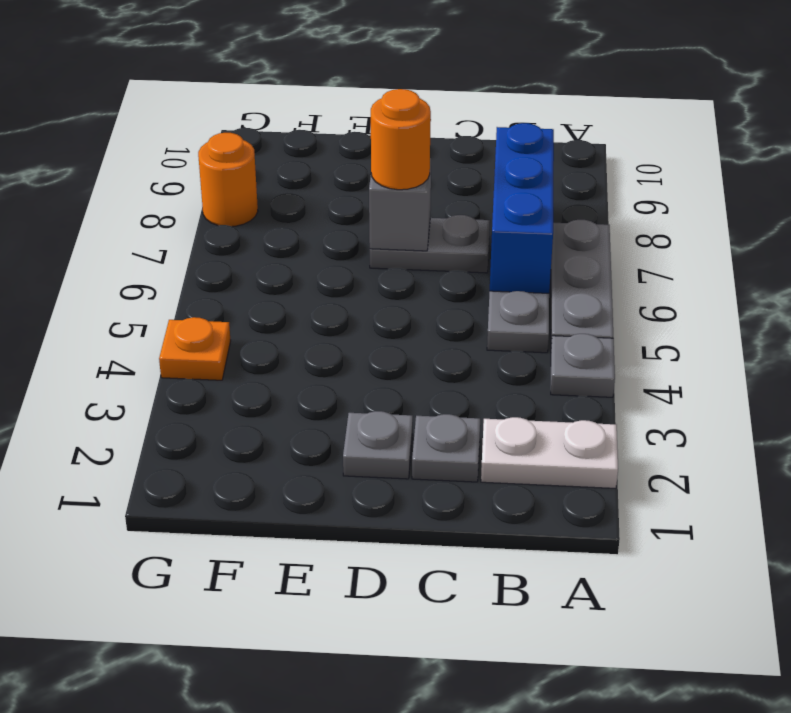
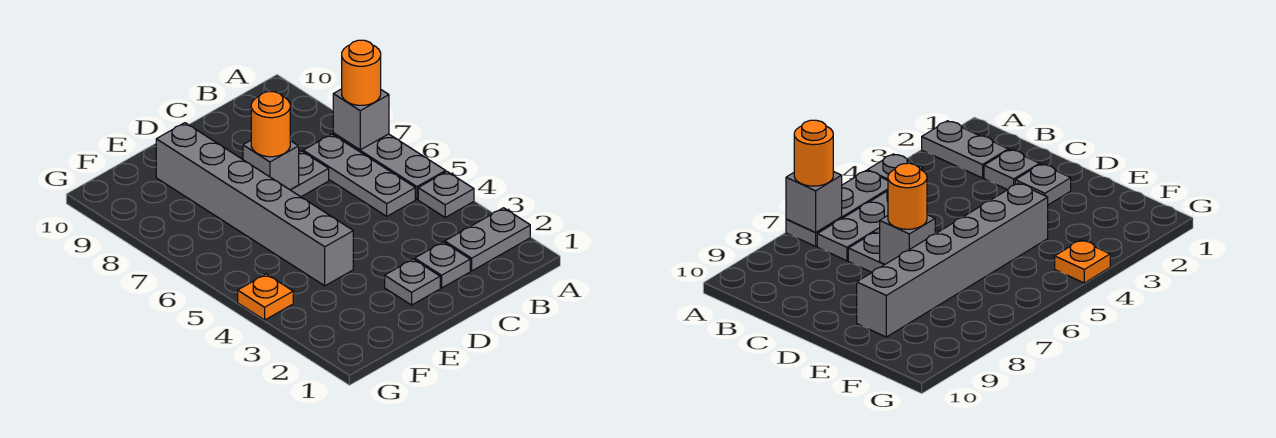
white 1x2 plate [481,417,618,488] -> grey 1x2 plate [445,208,530,271]
none -> grey 1x1 brick [333,89,389,150]
blue 1x3 brick [490,123,554,293] -> none
none -> grey 1x6 brick [156,123,353,286]
orange 1x1 round brick [198,133,258,226] -> orange 1x1 round brick moved to [342,40,381,105]

